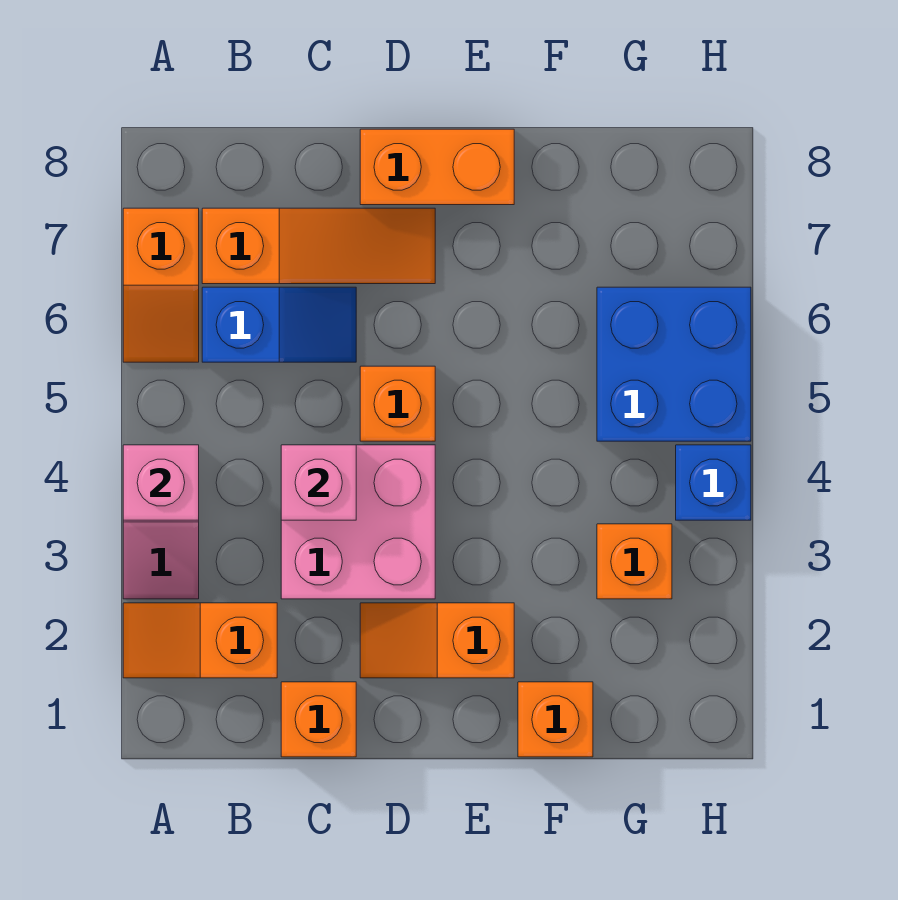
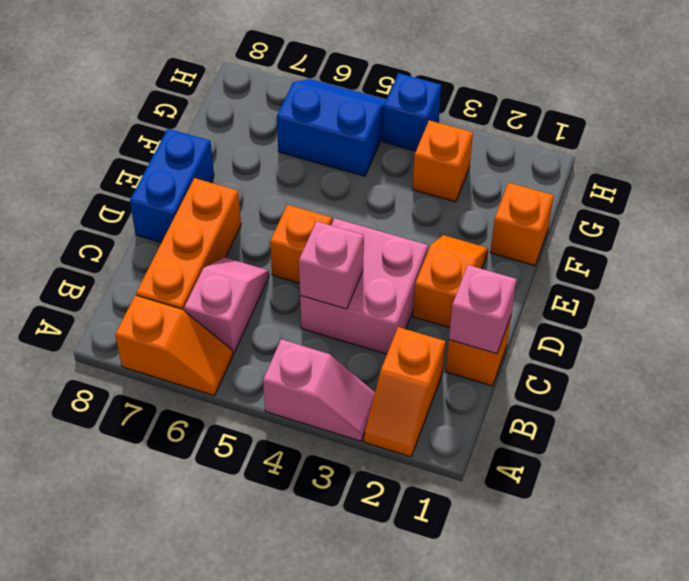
pink 1x1 brick [123,445,199,520] -> pink 1x1 brick moved to [449,265,517,354]
blue 1x2 slope [202,287,356,362] -> pink 1x2 slope [184,257,269,354]
orange 1x3 slope [202,208,435,284] -> orange 1x3 brick [136,178,241,311]
orange 1x2 slope [360,603,514,678] -> orange 1x2 slope turned to [413,235,488,328]
orange 1x2 brick [360,129,514,205] -> blue 1x2 brick [130,129,214,242]
blue 2x2 brick [597,287,751,441] -> blue 2x2 slope [277,79,386,176]

